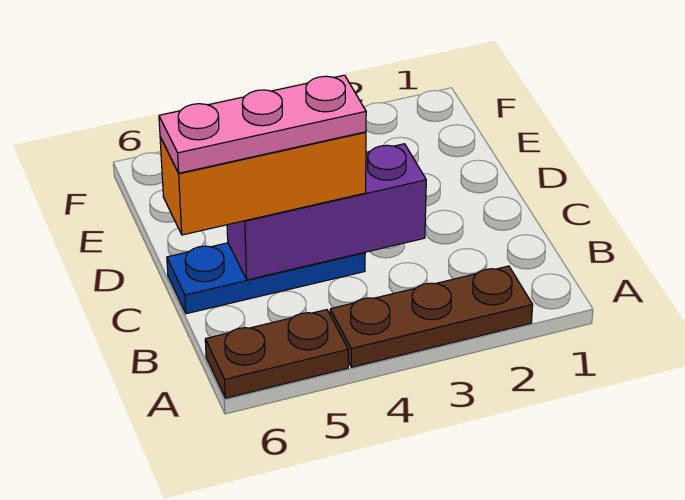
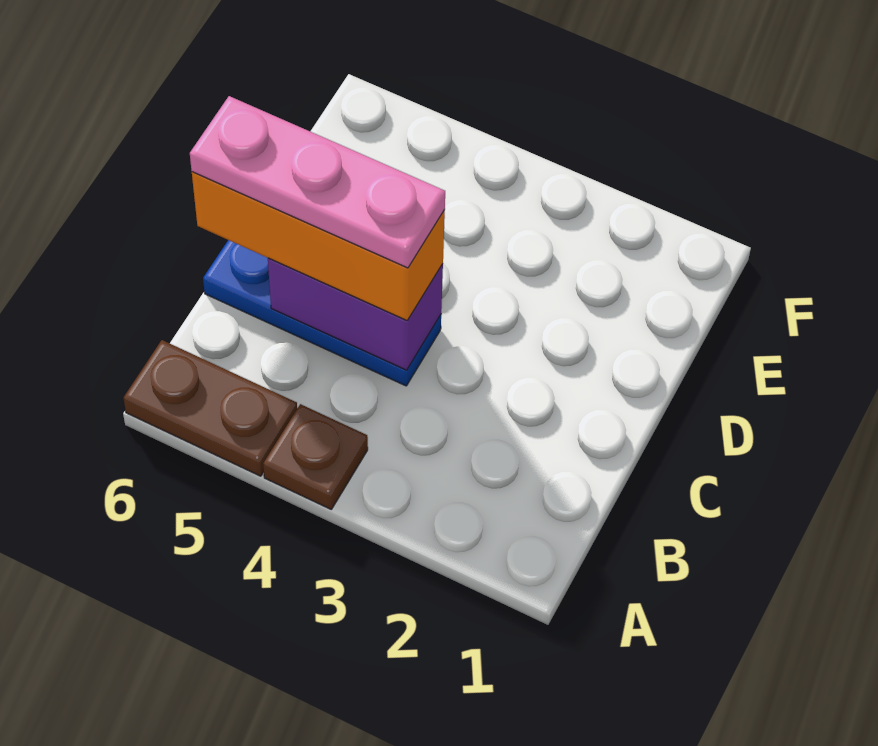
brown 1x3 plate [330,266,533,367] -> brown 1x1 plate [263,404,368,509]
purple 1x3 brick [227,144,426,280] -> purple 1x2 brick [268,258,443,370]

